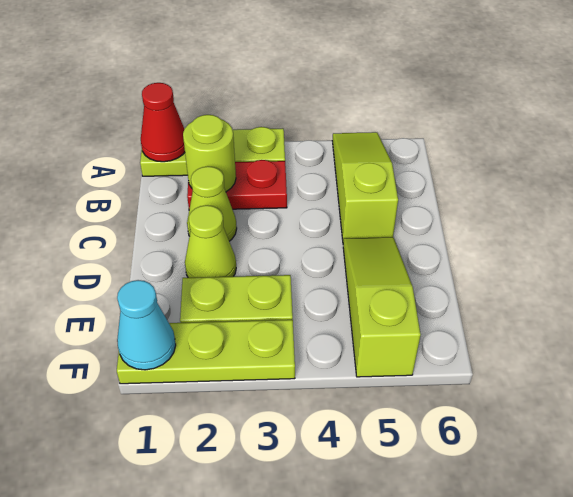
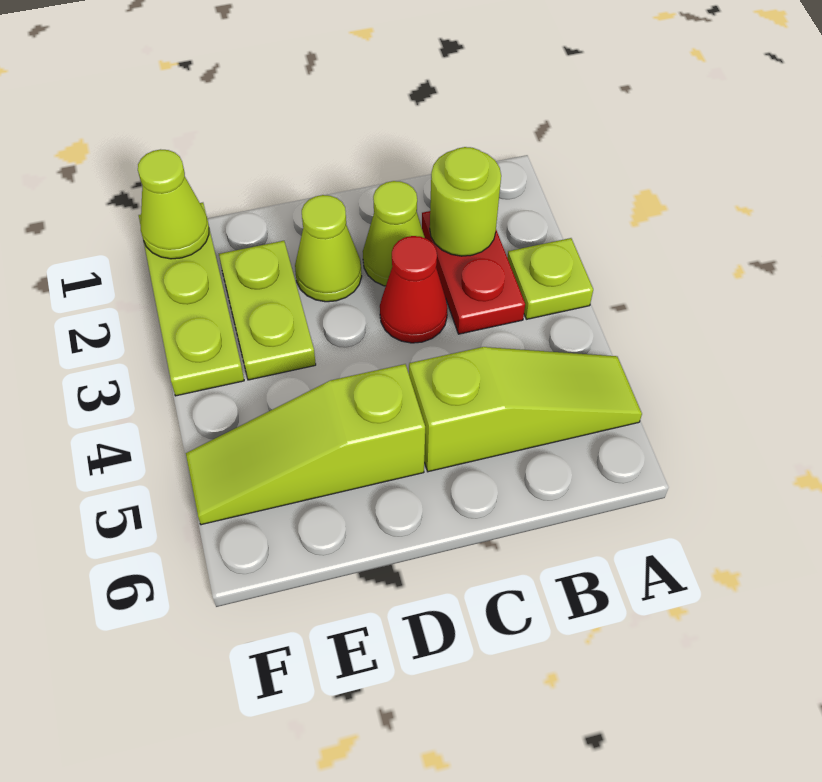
lime 1x3 plate [140,127,285,176] -> lime 1x1 plate [507,238,593,319]
red 1x1 cone [141,83,185,162] -> red 1x1 cone moved to [380,236,448,343]
lime 1x3 slope [343,237,421,377] -> lime 1x3 slope turned to [186,364,425,525]
cyan 1x1 cone [117,280,176,370] -> lime 1x1 cone [138,149,209,259]

